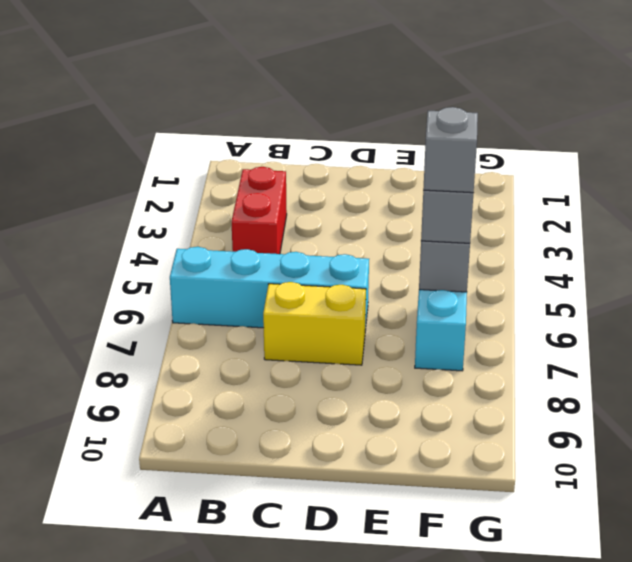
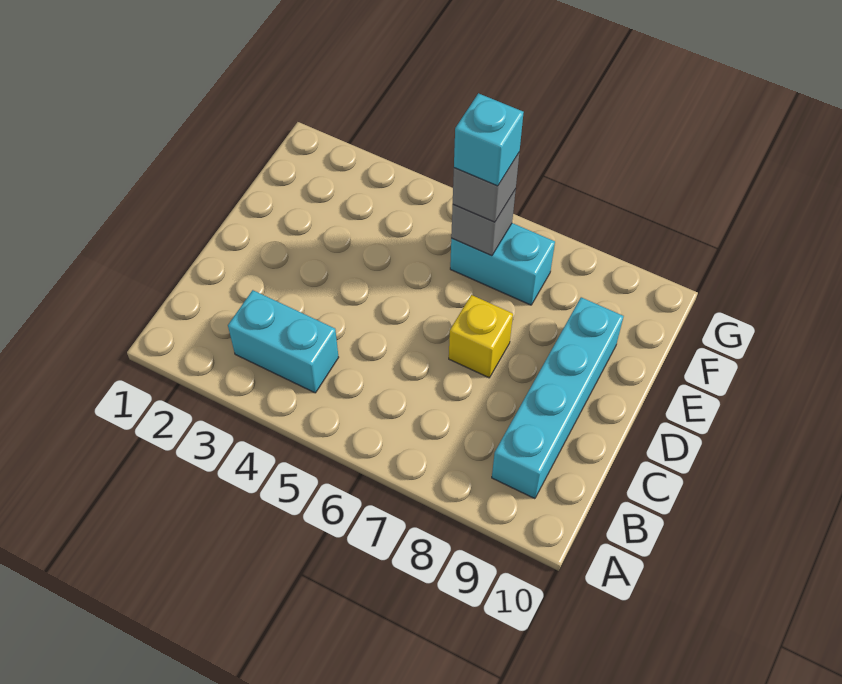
cyan 1x4 brick [170,247,369,330] -> cyan 1x4 brick moved to [492,297,624,499]
red 1x2 brick [231,167,287,254] -> cyan 1x2 brick [228,290,339,393]
yellow 1x2 brick [263,282,366,365] -> yellow 1x1 brick [449,295,513,378]
grey 1x1 brick [423,107,478,193] -> cyan 1x1 brick [454,93,524,186]

